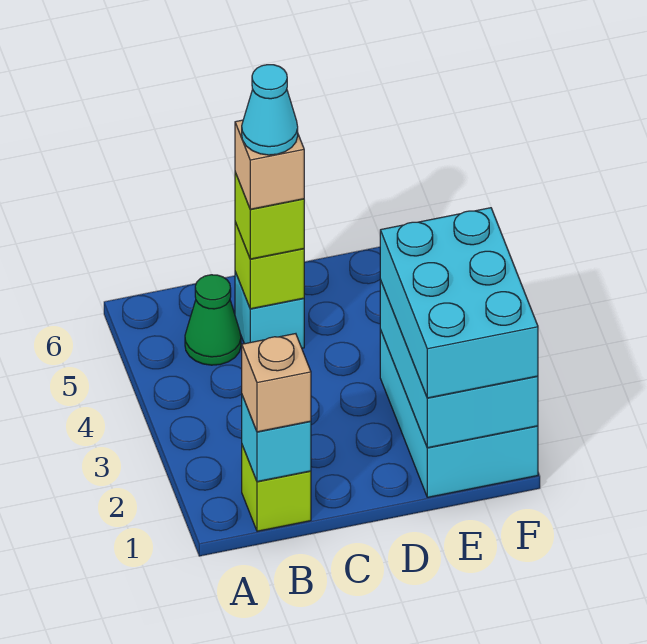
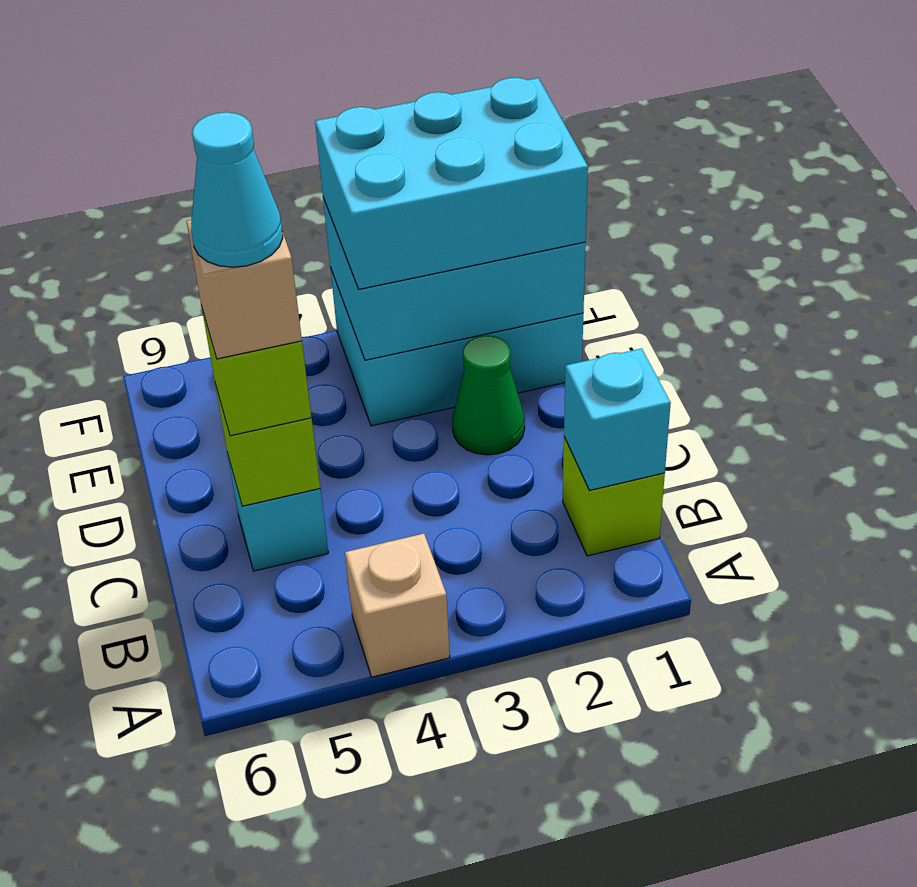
tan 1x1 brick [242,334,311,432] -> tan 1x1 brick moved to [345,534,450,677]
green 1x1 cone [185,275,241,365] -> green 1x1 cone moved to [452,336,525,455]

